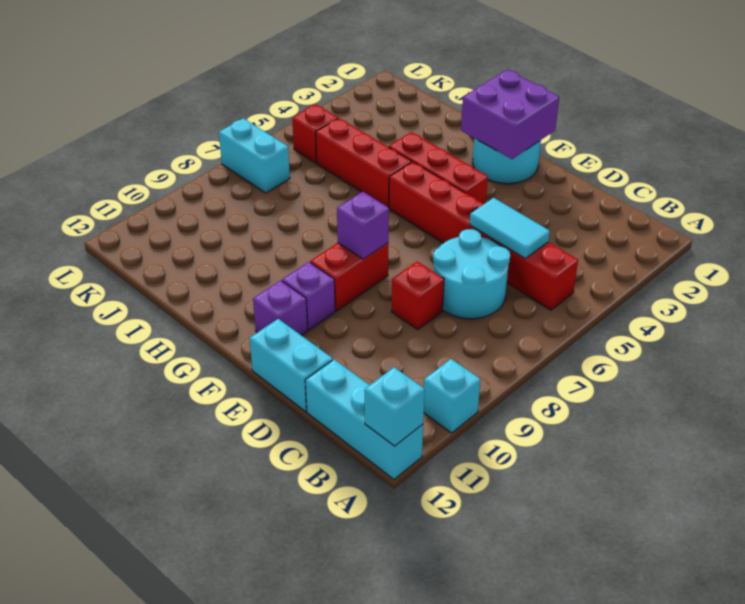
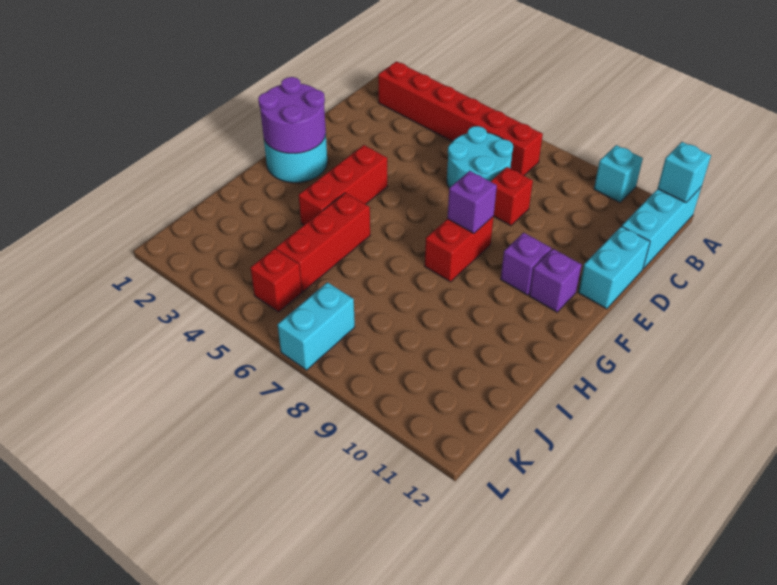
red 1x6 brick [389,162,578,310] -> red 1x6 brick turned to [378,61,543,175]
cyan 1x2 tile [470,198,550,258] -> none
purple 2x2 brick [461,70,559,159] -> purple 2x2 round brick [258,77,326,153]
red 1x2 brick [310,243,388,311] -> red 1x2 brick turned to [425,216,494,282]

